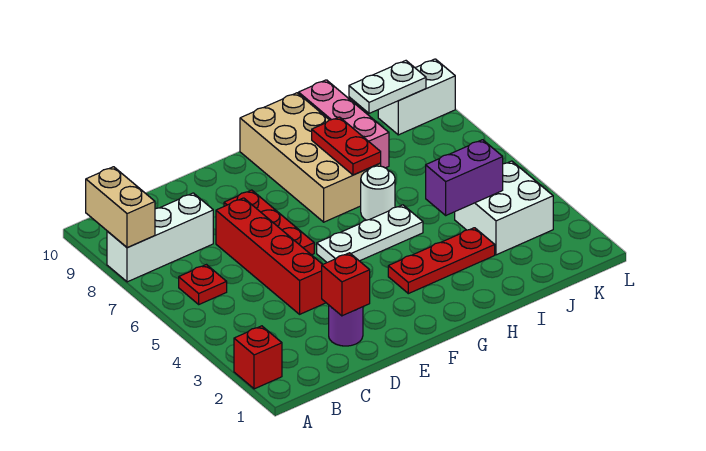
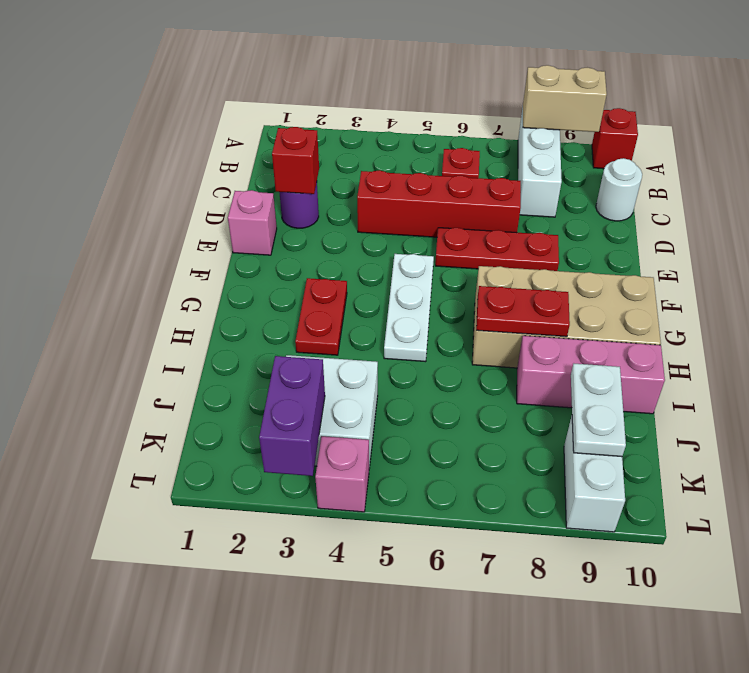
red 1x1 brick [234,326,282,389] -> red 1x1 brick moved to [592,108,638,169]
none -> pink 1x1 brick [228,190,277,255]
red 1x3 plate [388,228,495,294] -> red 1x2 plate [295,278,347,355]
white 1x1 round brick [361,166,395,220] -> white 1x1 round brick moved to [596,158,642,221]
purple 1x2 brick [426,140,503,215] -> purple 1x2 brick moved to [259,356,325,476]
none -> pink 1x1 brick [315,436,369,512]

